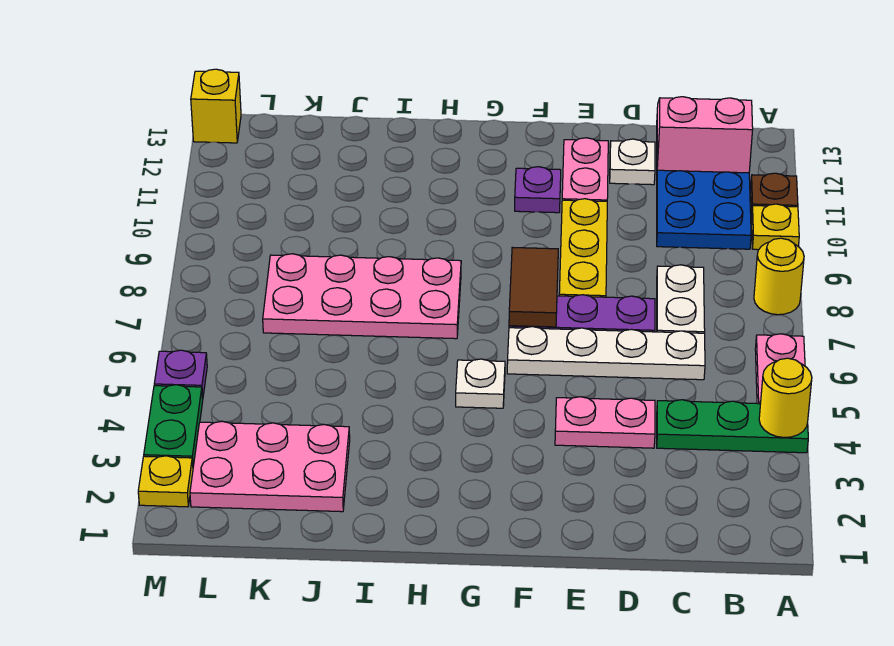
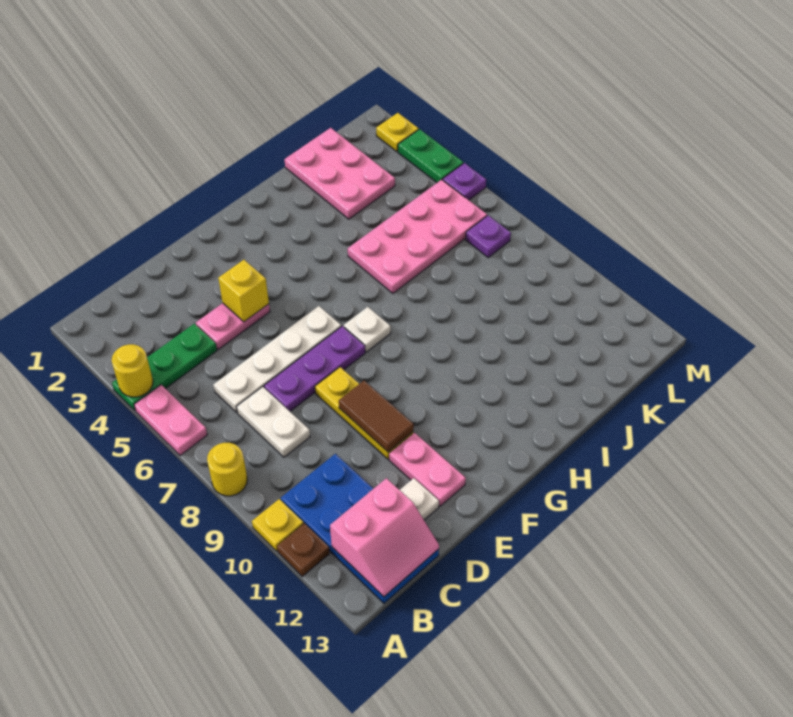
brown 1x2 tile [509,247,558,327] -> brown 1x2 tile moved to [339,380,414,452]
purple 1x1 plate [515,167,561,213] -> purple 1x1 plate moved to [466,215,511,257]
white 1x1 plate [456,359,505,408] -> white 1x1 plate moved to [344,307,391,352]
pink 2x4 plate [263,254,461,339] -> pink 2x4 plate moved to [348,180,487,293]
pink 2x3 plate [190,421,350,512] -> pink 2x3 plate turned to [284,128,395,219]
yellow 1x1 brick [191,69,241,143] -> yellow 1x1 brick moved to [218,260,269,322]

